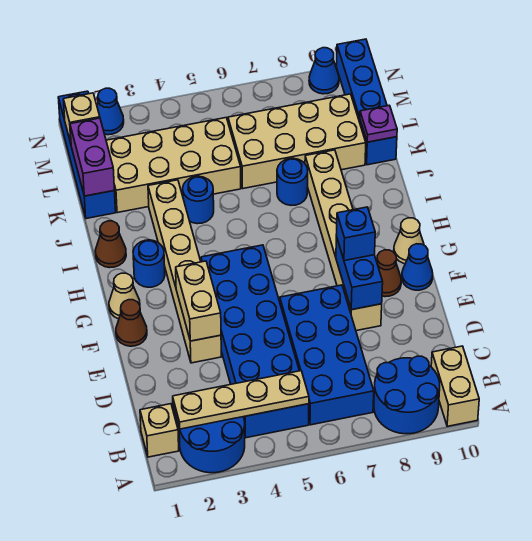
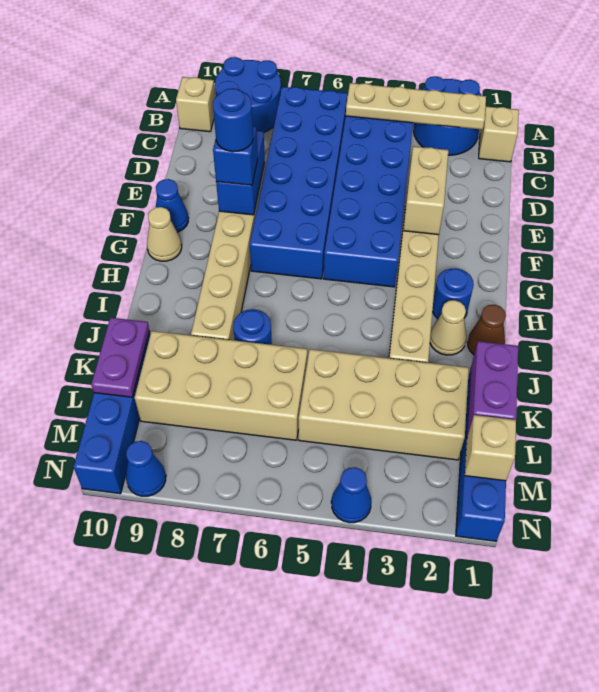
tan 1x2 brick [431,346,479,426] -> tan 1x1 brick [176,77,215,132]
blue 2x4 brick [280,285,374,425] -> blue 2x6 brick [250,87,348,279]
brown 1x1 cone [116,300,147,346] -> none
brown 1x1 cone [377,250,401,297] -> none
tan 1x1 cone [109,273,140,319] -> tan 1x1 cone moved to [430,300,467,355]
blue 1x1 round brick [183,176,214,224] -> blue 1x1 round brick moved to [213,88,253,152]
purple 1x1 plate [360,105,397,142] -> purple 1x2 plate [91,318,150,397]
blue 1x1 cone [97,88,124,135] -> blue 1x1 cone moved to [331,467,371,523]

